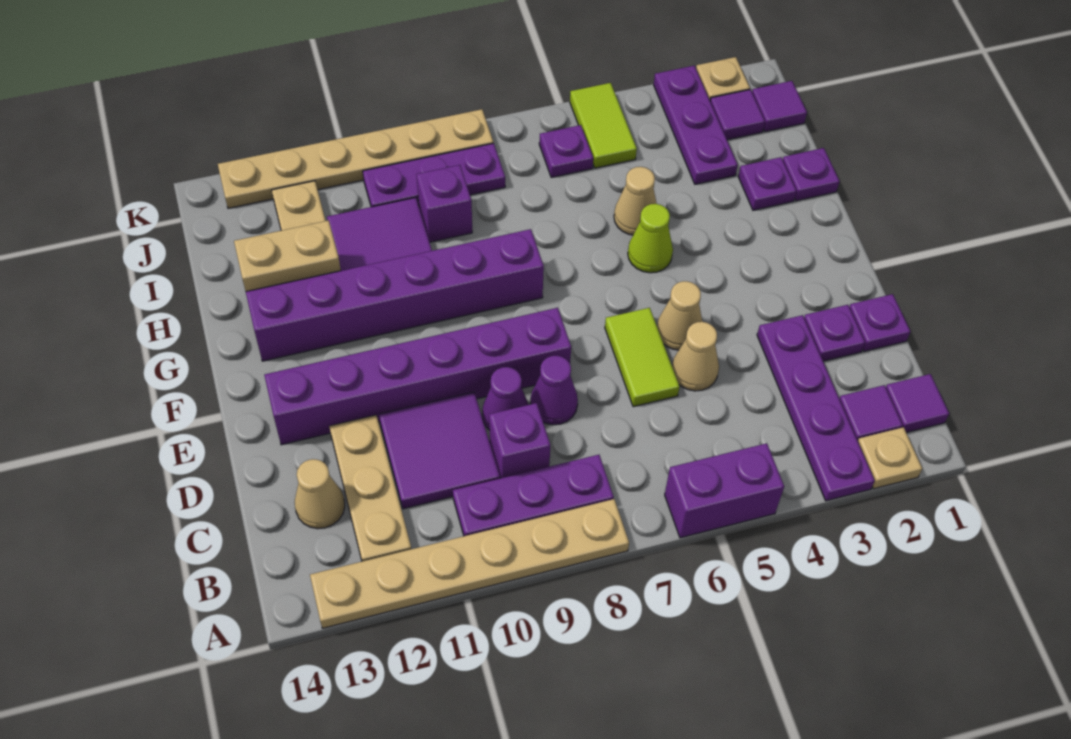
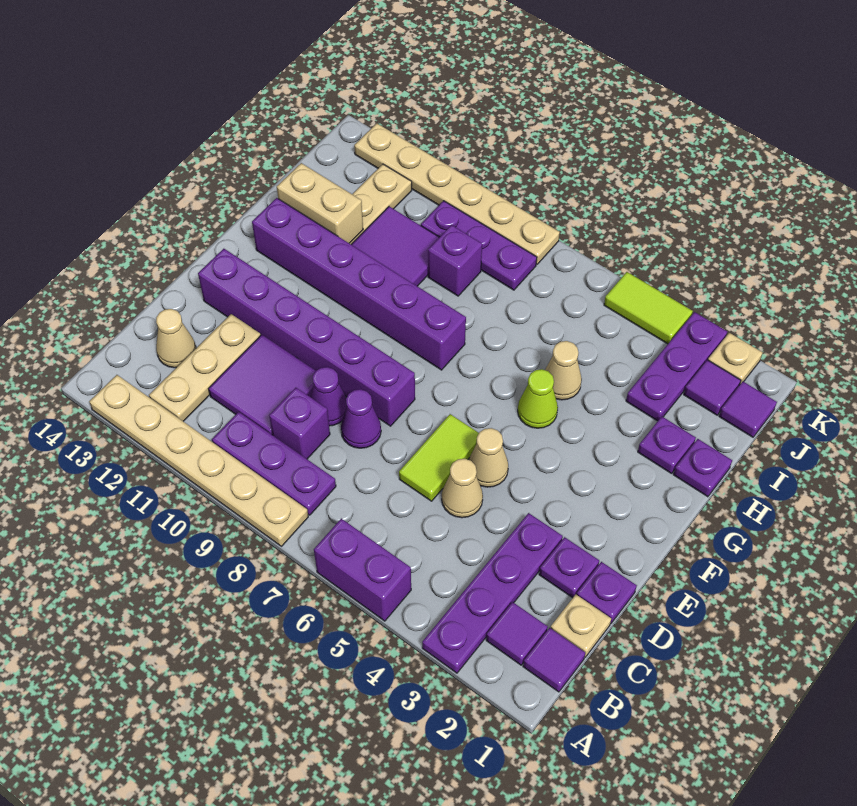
tan 1x1 plate [858,427,922,489] -> tan 1x1 plate moved to [551,595,611,657]
lime 1x2 tile [570,83,637,168] -> lime 1x2 tile turned to [604,272,693,344]
purple 1x1 plate [539,125,593,178] -> none

